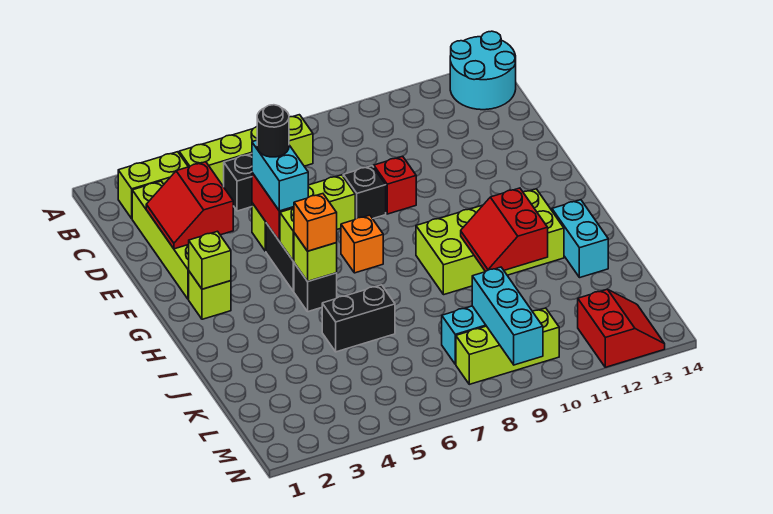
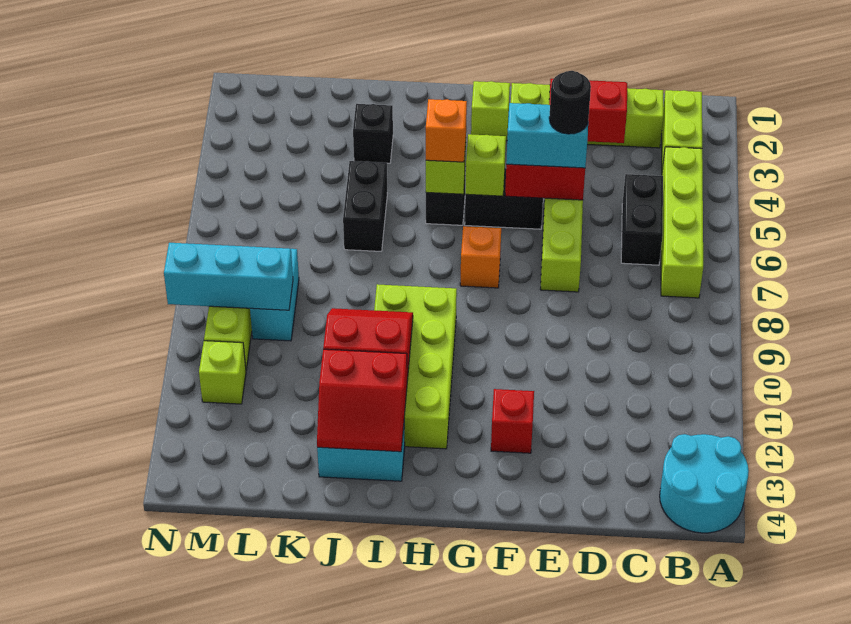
black 1x1 brick [343,166,386,219] -> black 1x1 brick moved to [353,104,393,163]
red 1x1 brick [374,156,416,214] -> red 1x1 brick moved to [491,389,534,453]
lime 1x1 brick [189,231,231,289] -> lime 1x1 brick moved to [199,341,246,404]
red 2x2 slope [578,289,665,367] -> red 2x2 slope moved to [317,349,407,452]

